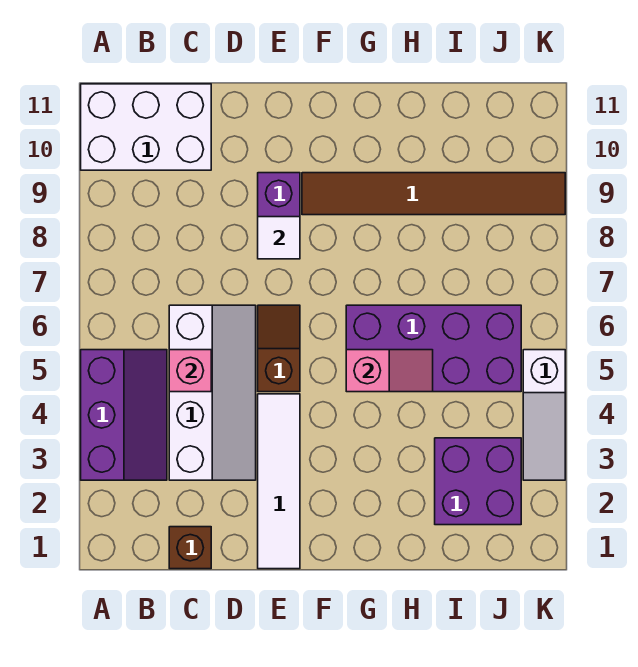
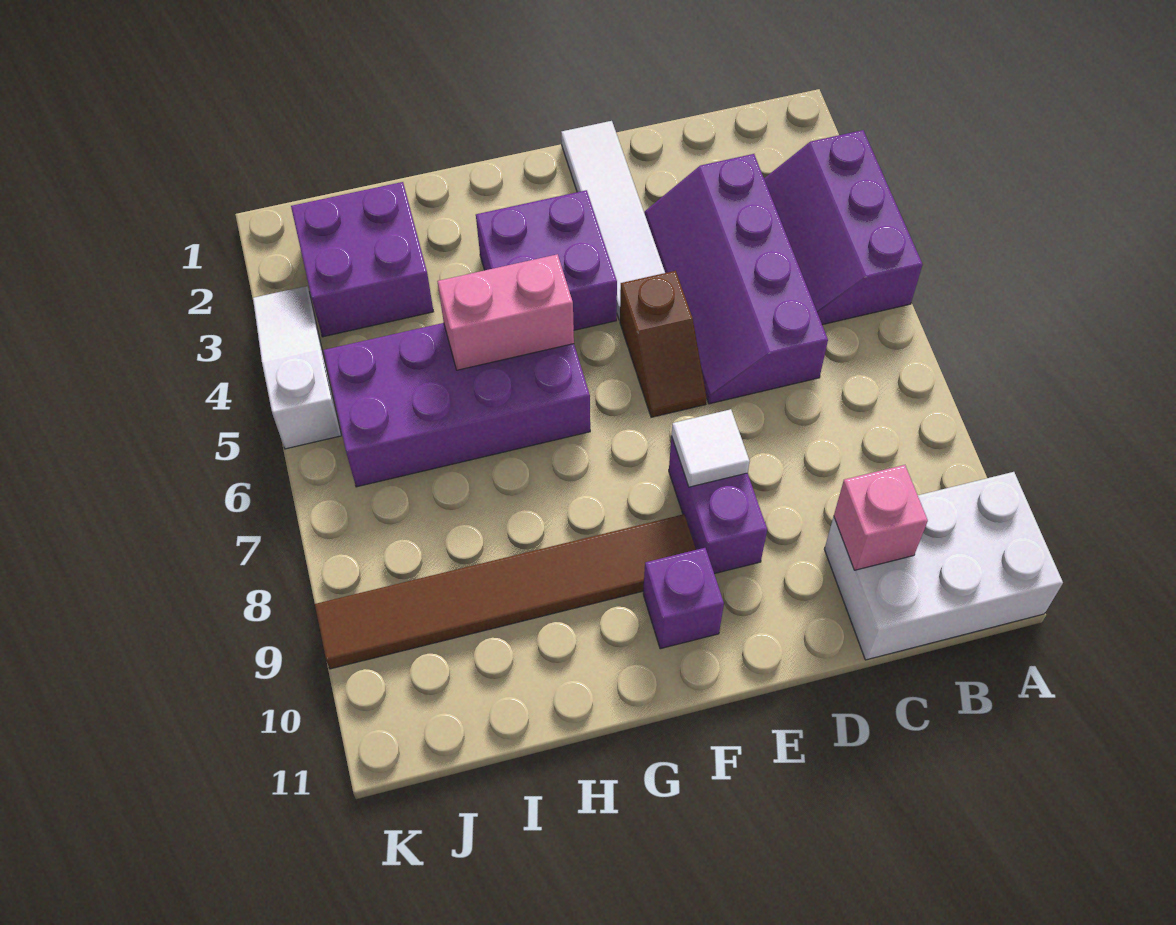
brown 1x1 brick [169,527,211,569] -> none
white 2x4 slope [169,305,256,480] -> purple 2x4 slope [644,154,828,404]
pink 1x1 brick [169,350,211,392] -> pink 1x1 brick moved to [834,465,928,570]
none -> purple 2x2 brick [476,190,617,330]
none -> purple 1x1 brick [643,548,724,649]
pink 1x2 slope [346,350,433,392] -> pink 1x2 brick [437,254,574,370]

